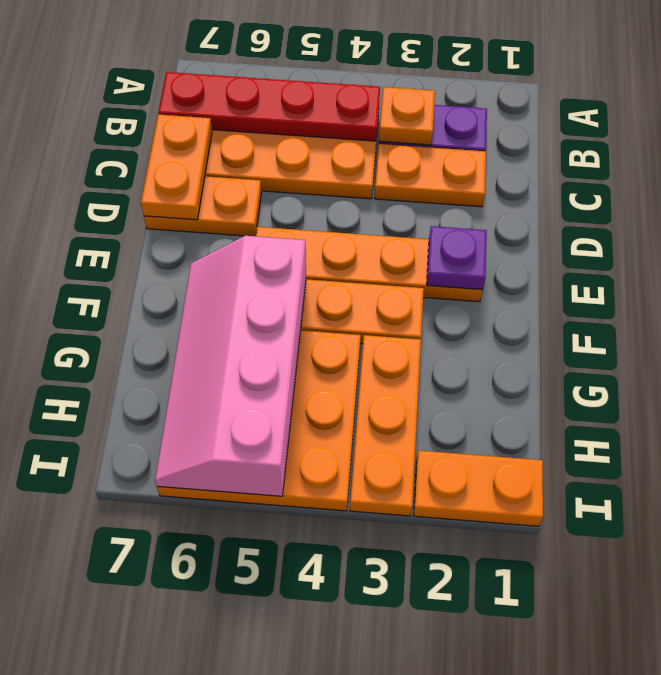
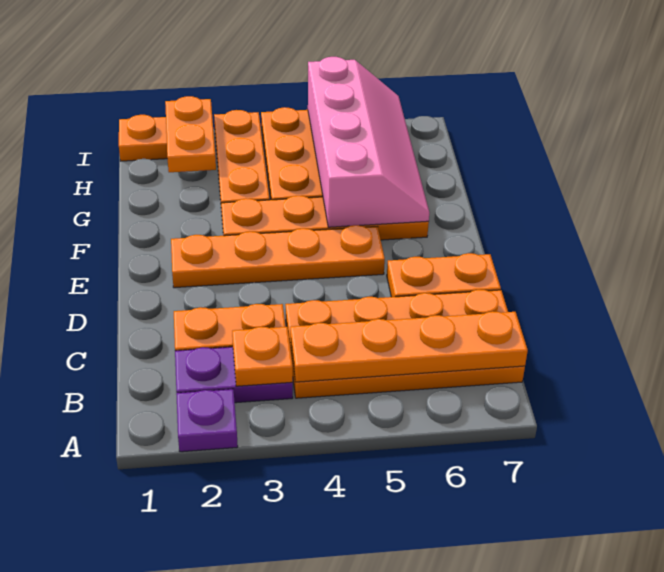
red 1x4 plate [158,72,380,141] -> orange 1x4 plate [290,311,528,382]
orange 1x2 plate [141,114,212,220] -> orange 1x2 plate moved to [165,96,216,172]
purple 1x1 plate [427,226,487,290] -> purple 1x1 plate moved to [176,389,238,452]

